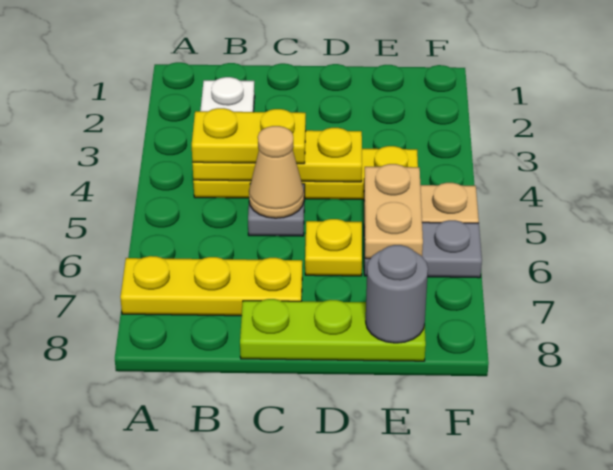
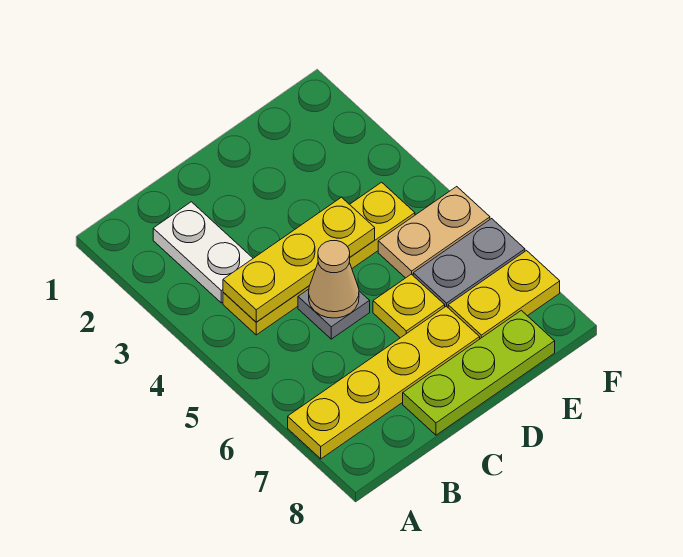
yellow 1x3 plate [120,256,302,316] -> yellow 1x4 plate [288,306,480,459]
yellow 1x2 plate [192,108,306,164] -> yellow 1x2 plate moved to [448,251,560,339]
tan 1x2 plate [364,164,423,259] -> none
grey 1x1 round brick [366,245,428,343] -> none

